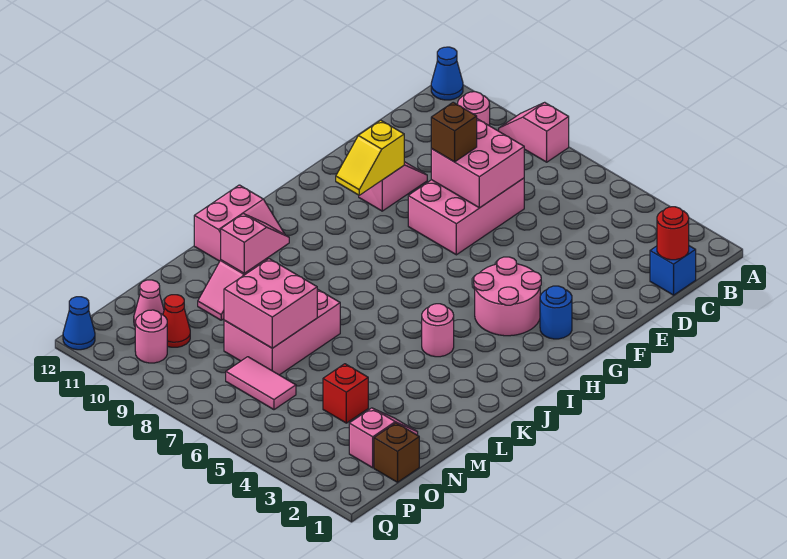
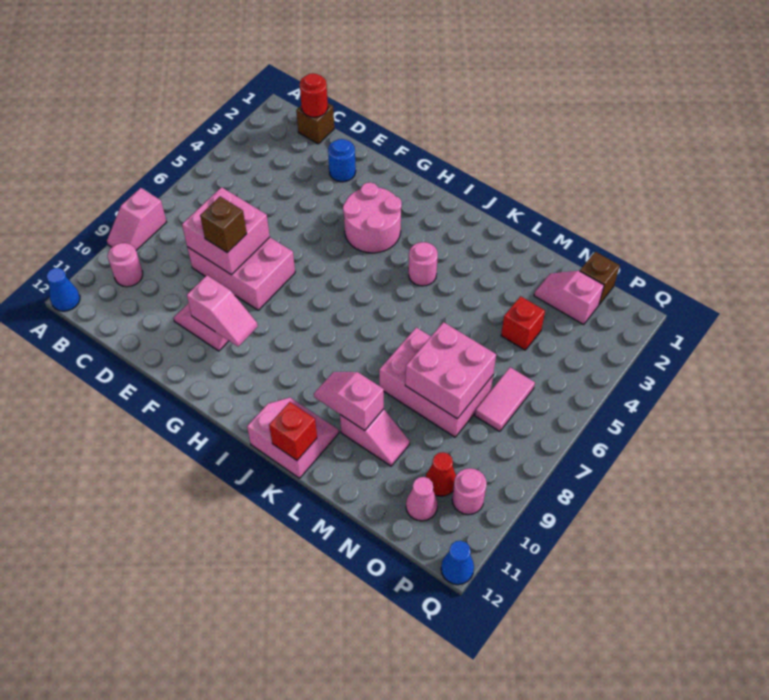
blue 1x1 brick [650,246,696,295] -> brown 1x1 brick [296,103,334,144]
yellow 1x2 slope [336,120,404,195] -> pink 1x2 slope [187,275,258,347]
blue 1x1 round brick [540,286,572,339] -> blue 1x1 round brick moved to [328,139,356,182]
none -> red 1x1 brick [269,402,317,460]

